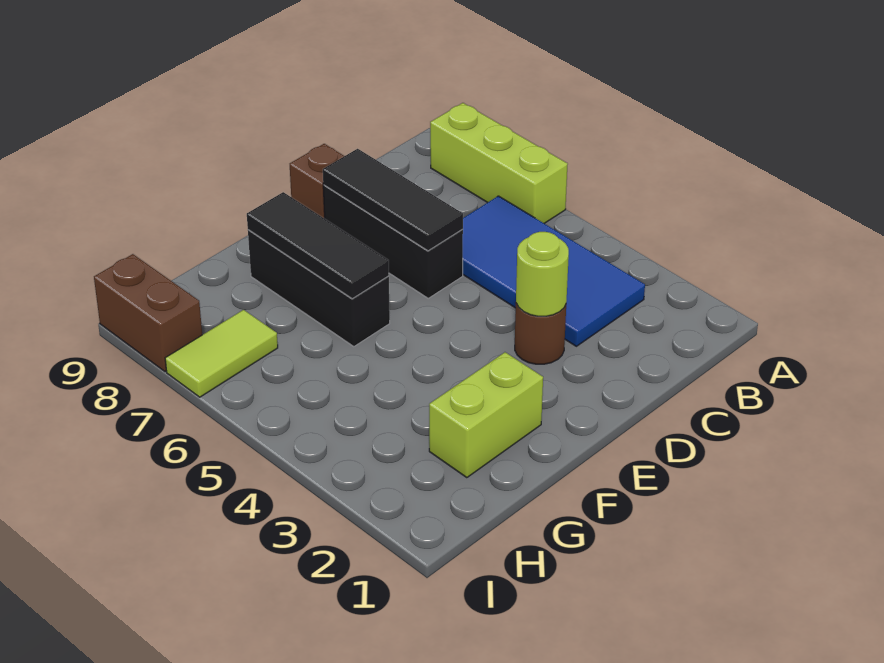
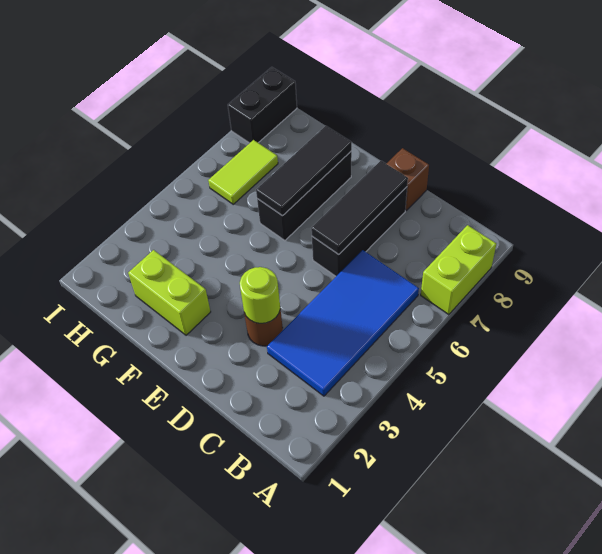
lime 1x3 brick [430,103,568,224] -> lime 1x2 brick [421,225,496,315]
lime 1x2 tile [165,310,278,397] -> lime 1x2 tile turned to [208,140,278,204]
brown 1x2 brick [94,254,202,372] -> black 1x2 brick [228,67,297,143]

